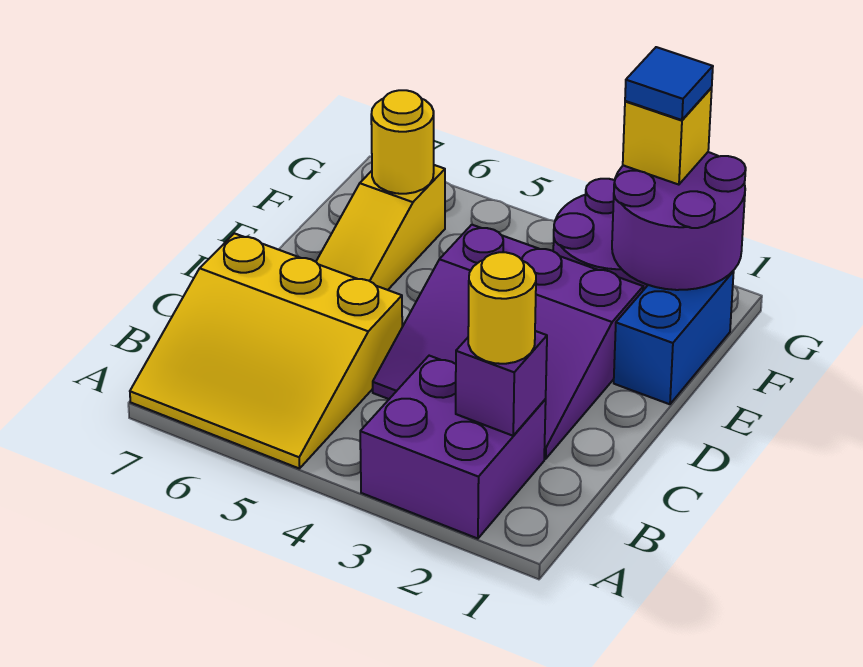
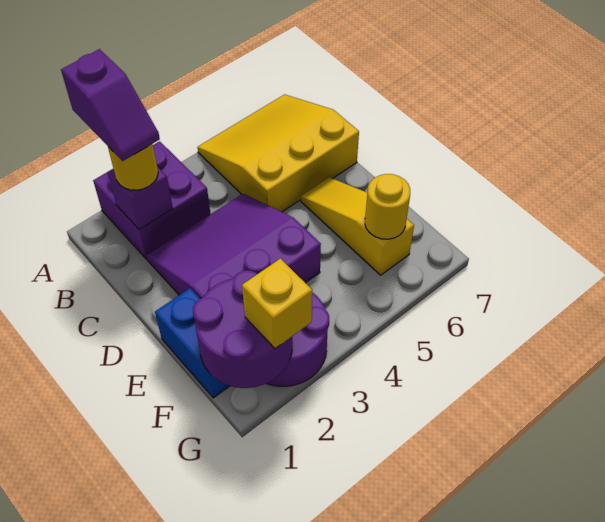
none -> purple 1x2 slope [61,49,160,161]
blue 1x1 tile [625,47,713,120] -> none

